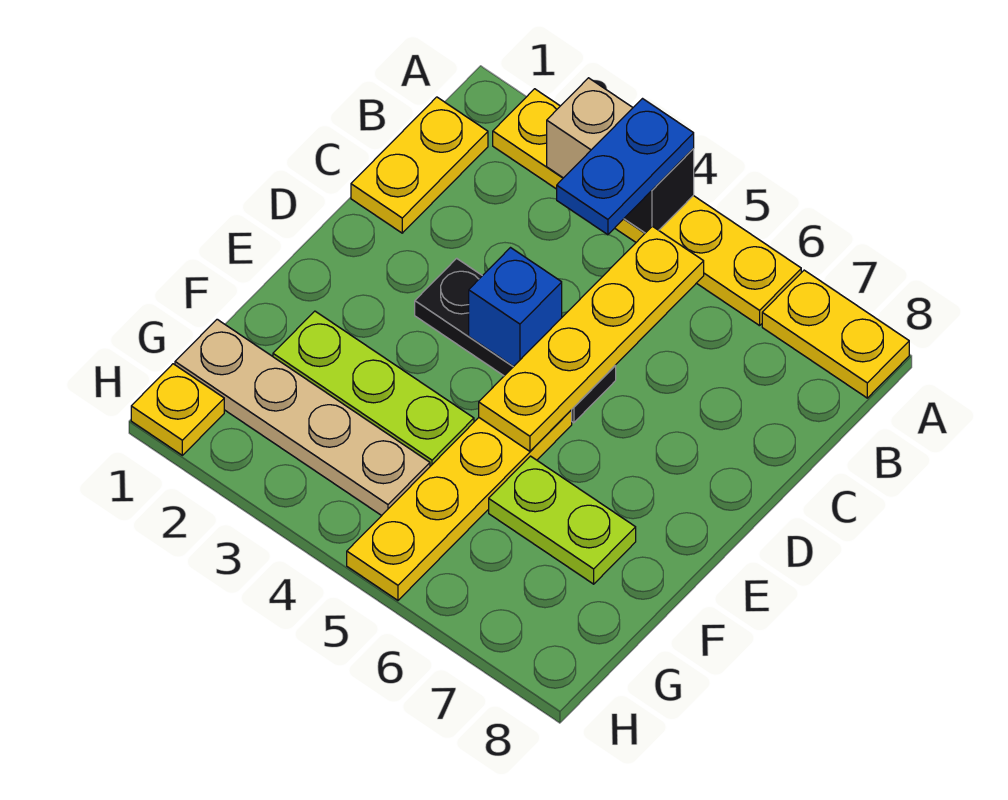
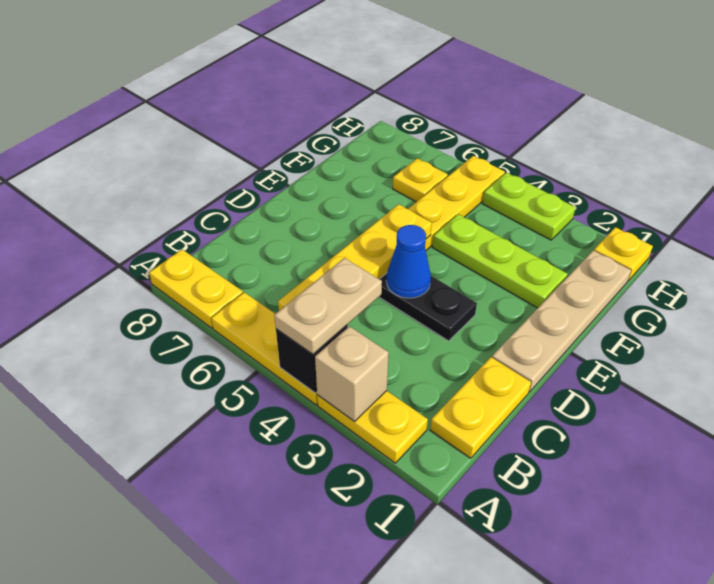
blue 1x2 plate [557,99,694,235] -> tan 1x2 plate [274,258,382,354]
blue 1x1 brick [469,248,562,367] -> blue 1x1 cone [386,225,431,298]
lime 1x2 plate [489,456,636,584] -> lime 1x2 plate moved to [483,172,576,240]
tan 1x4 plate [175,319,430,516] -> tan 1x4 plate turned to [492,250,631,392]
none -> yellow 1x1 plate [393,158,448,202]

